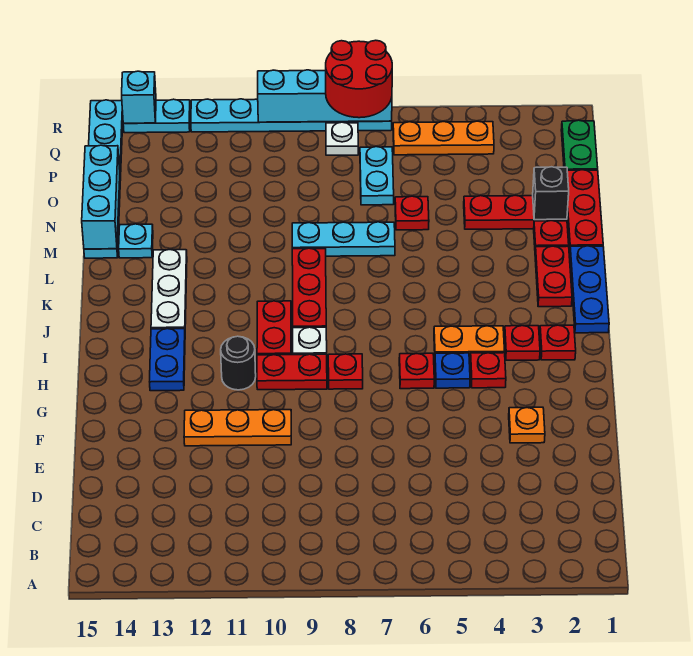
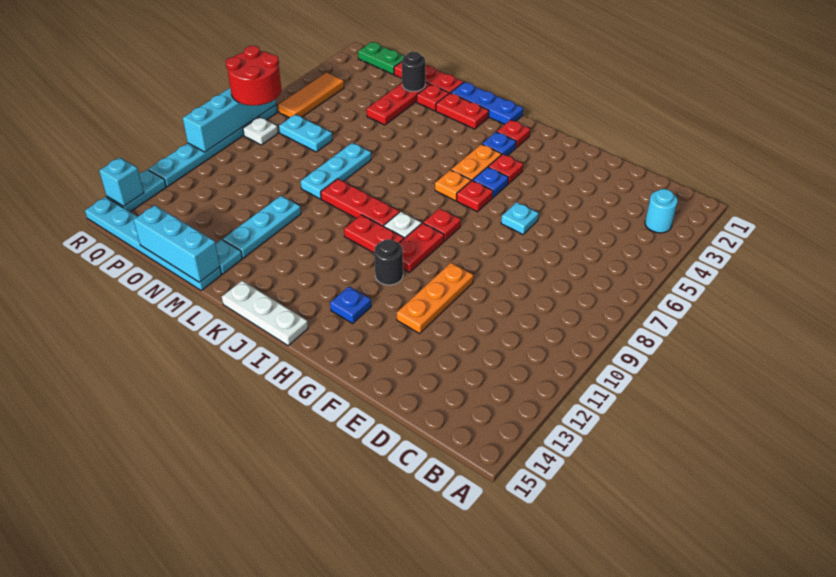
none -> cyan 1x1 round brick [645,189,678,233]
orange 1x1 plate [509,407,545,443] -> orange 1x1 plate moved to [435,170,471,201]
none -> cyan 1x1 plate [501,202,539,235]
blue 1x2 plate [150,329,185,391] -> blue 1x1 plate [330,287,371,323]
red 1x1 plate [505,326,540,360] -> blue 1x1 plate [482,132,516,156]
white 1x3 plate [151,250,187,329] -> white 1x3 plate moved to [222,281,308,346]
none -> cyan 1x3 plate [223,196,301,258]
black 1x1 brick [533,167,569,220] -> black 1x1 round brick [402,52,425,91]
red 1x1 plate [395,196,429,230] -> none
orange 1x3 plate [393,121,494,155] -> orange 1x3 tile [278,72,344,118]

